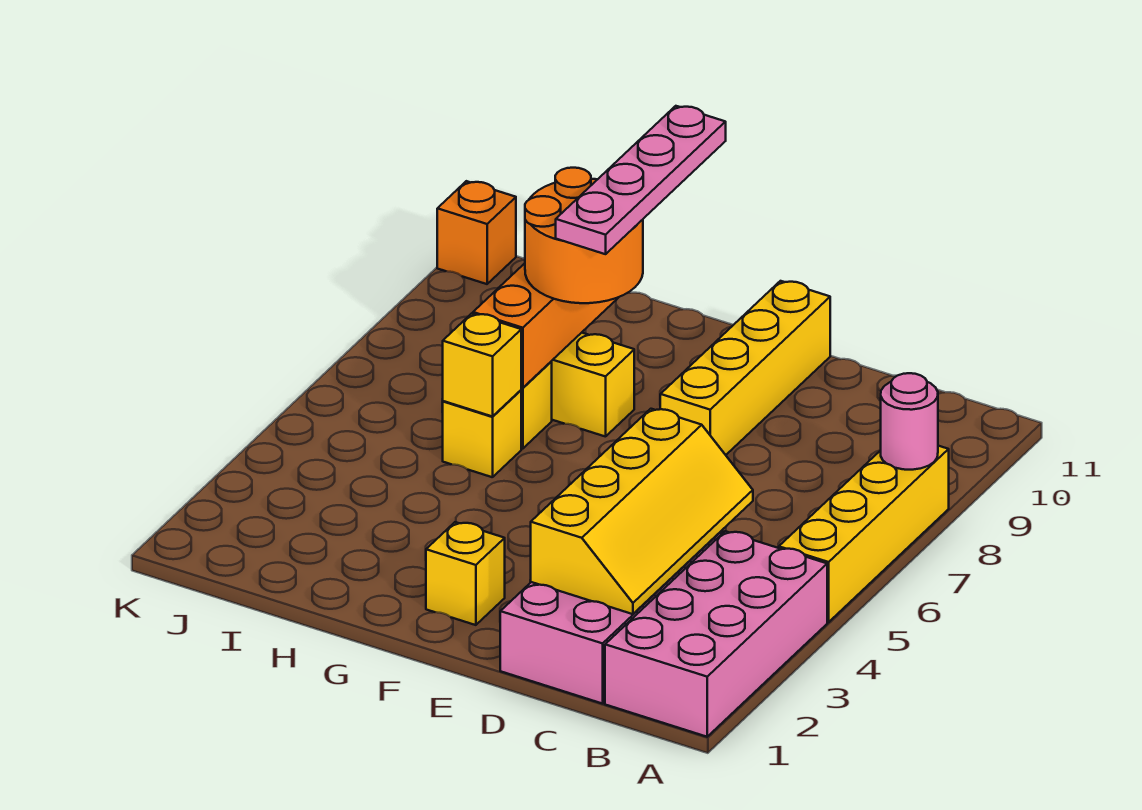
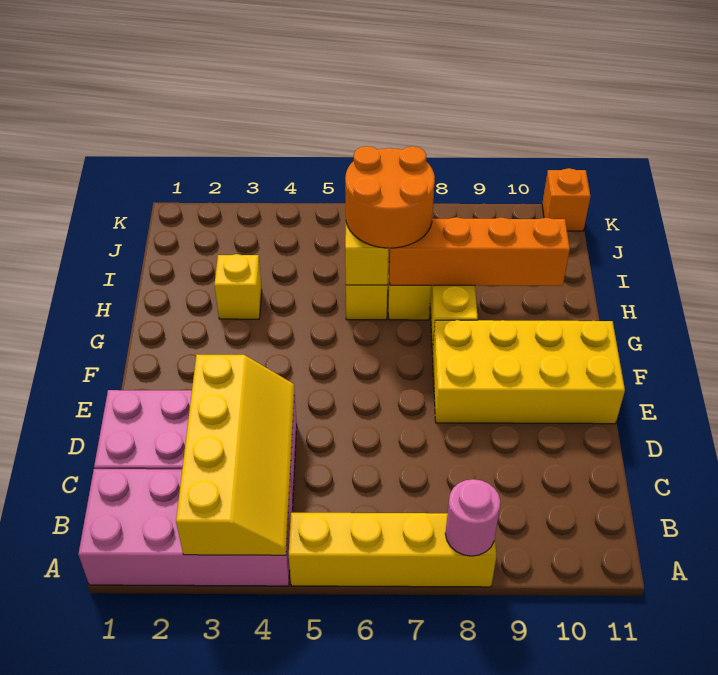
yellow 2x4 slope [531,409,753,614] -> yellow 2x4 slope turned to [176,354,294,555]
yellow 1x4 brick [660,281,830,455] -> yellow 2x4 brick [432,320,625,424]
yellow 1x1 brick [426,522,505,625] -> yellow 1x1 brick moved to [214,254,262,319]
orange 2x2 round brick [525,168,643,303] -> orange 2x2 round brick moved to [345,146,435,248]
pink 1x4 plate [556,106,726,254] -> none

